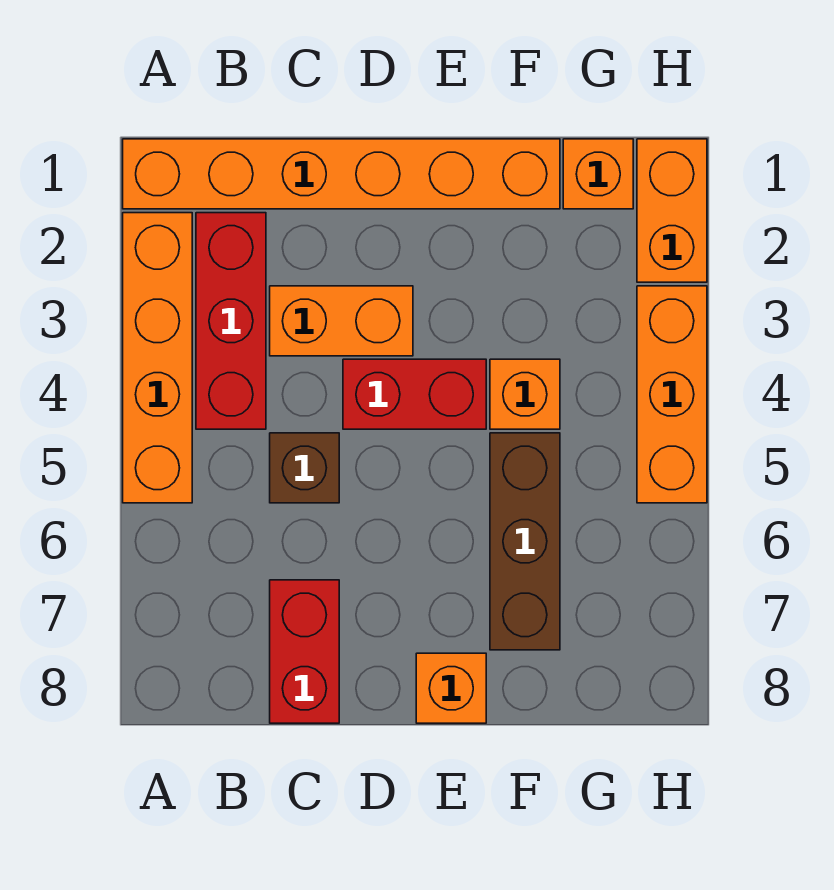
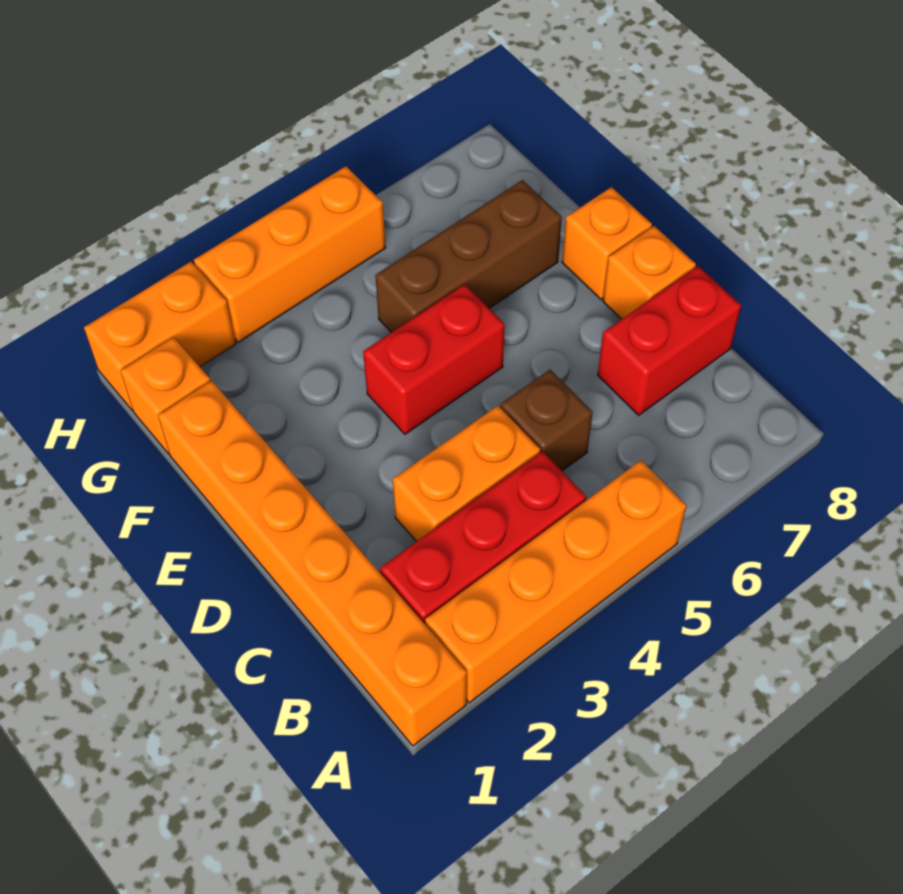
orange 1x2 brick [270,286,413,356] -> orange 1x2 brick turned to [393,406,540,541]
red 1x2 brick [343,359,486,429] -> red 1x2 brick turned to [363,284,505,434]
orange 1x1 brick [490,359,560,429] -> orange 1x1 brick moved to [603,226,696,319]

